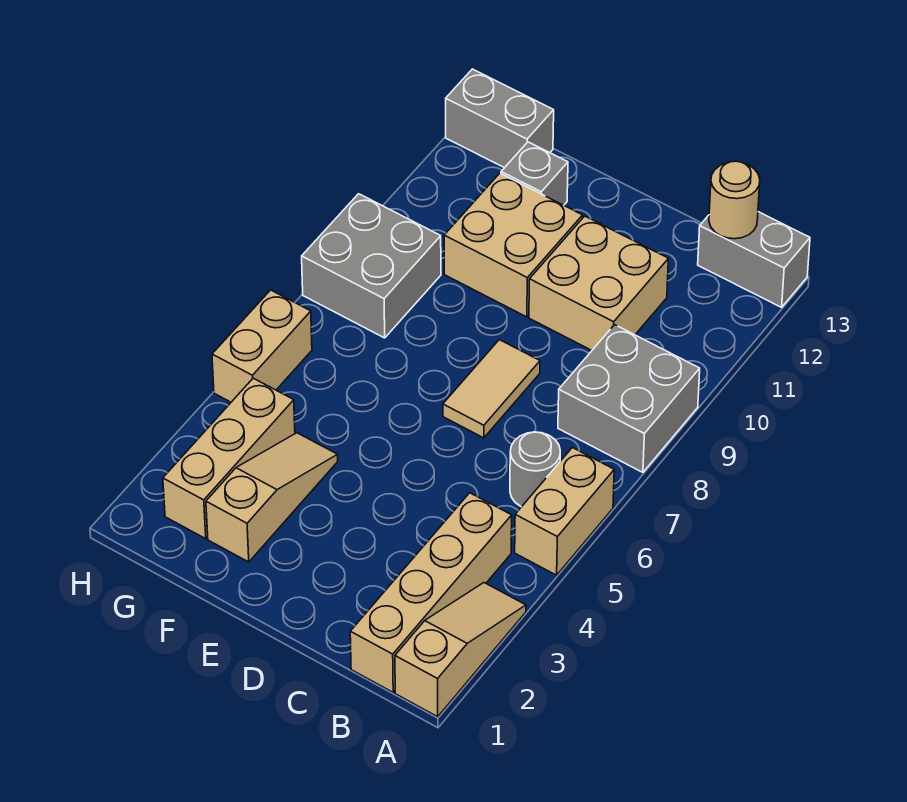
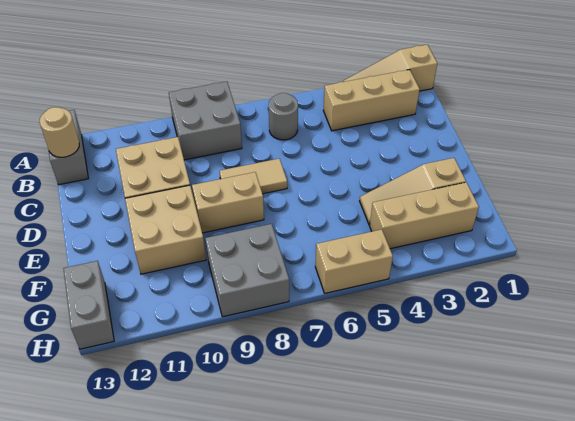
tan 1x2 brick [515,448,614,575] -> tan 1x2 brick moved to [192,172,264,233]
tan 1x4 brick [350,493,512,692] -> tan 1x3 brick [323,70,420,131]
grey 1x1 brick [501,142,568,205] -> none

